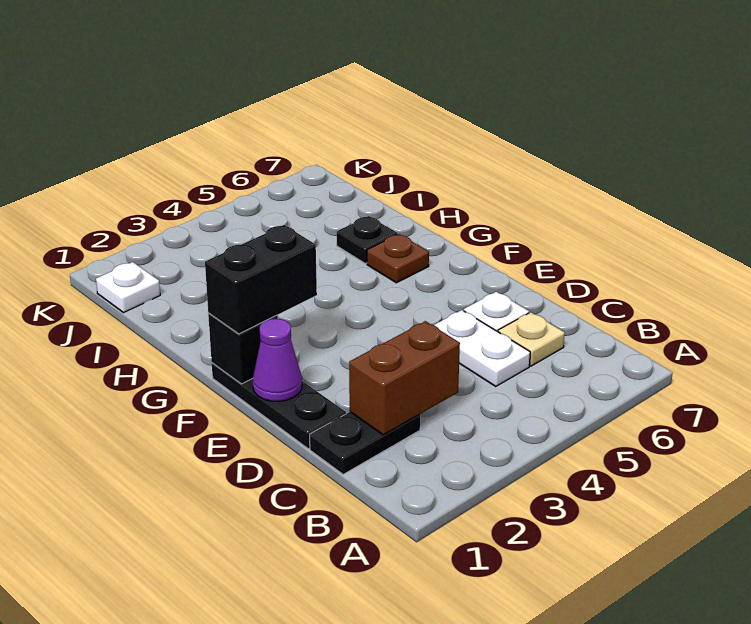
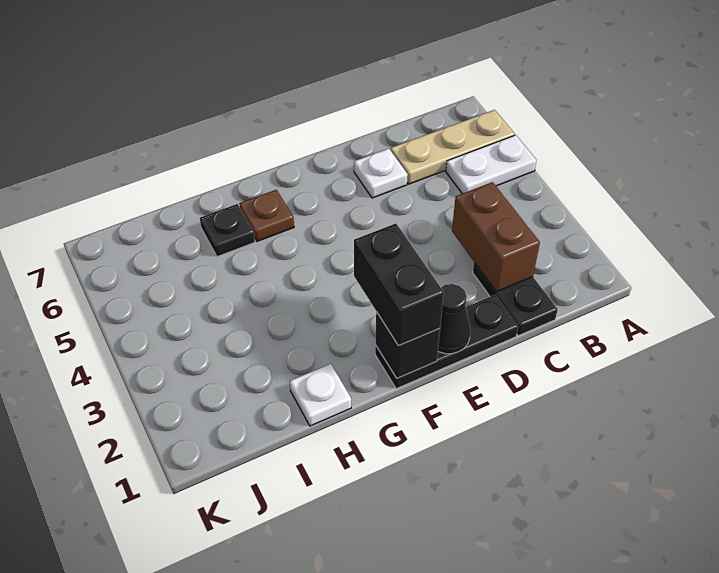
white 1x2 plate [434,310,530,386] -> white 1x2 plate moved to [446,135,537,194]
tan 1x1 plate [498,312,565,366] -> tan 1x3 plate [391,110,515,184]
purple 1x1 cone [253,319,302,401] -> black 1x1 cone [438,284,470,354]
white 1x1 plate [96,262,160,313] -> white 1x1 plate moved to [290,364,351,426]

